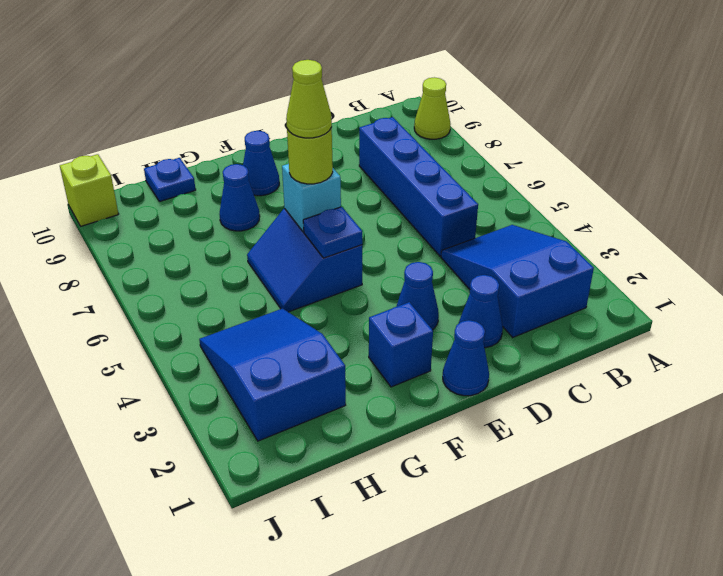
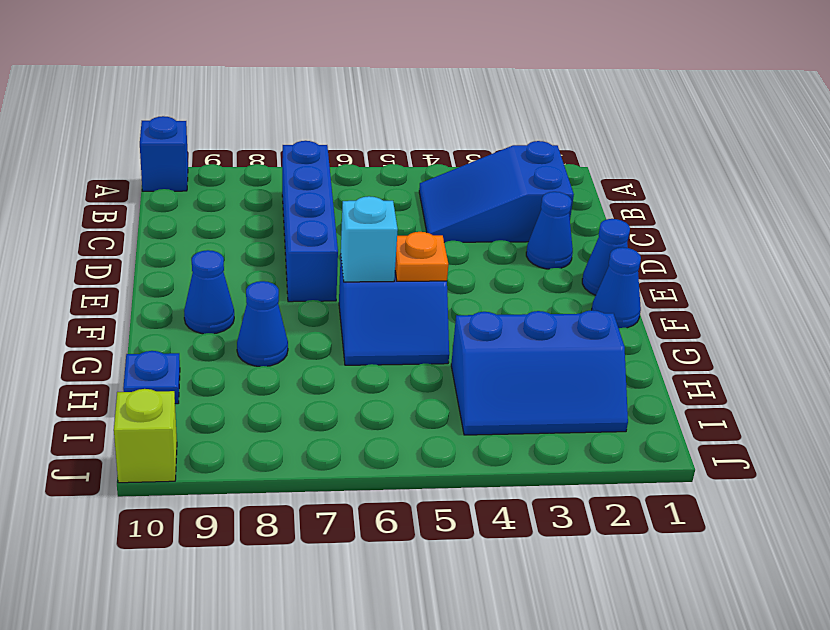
lime 1x1 cone [414,77,450,139] -> none
blue 1x4 brick [359,117,478,256] -> blue 1x4 brick turned to [282,141,338,302]
blue 1x1 cone [396,262,439,330] -> blue 1x1 cone moved to [592,247,641,328]
blue 1x1 brick [369,302,433,387] -> blue 1x1 brick moved to [140,116,188,191]
blue 1x1 plate [303,207,362,258] -> orange 1x1 plate [395,232,448,281]
lime 1x1 round brick [287,128,333,184] -> none
lime 1x1 cone [286,60,332,138] -> none
blue 2x3 slope [199,309,346,441] -> blue 2x3 slope turned to [451,310,628,435]

